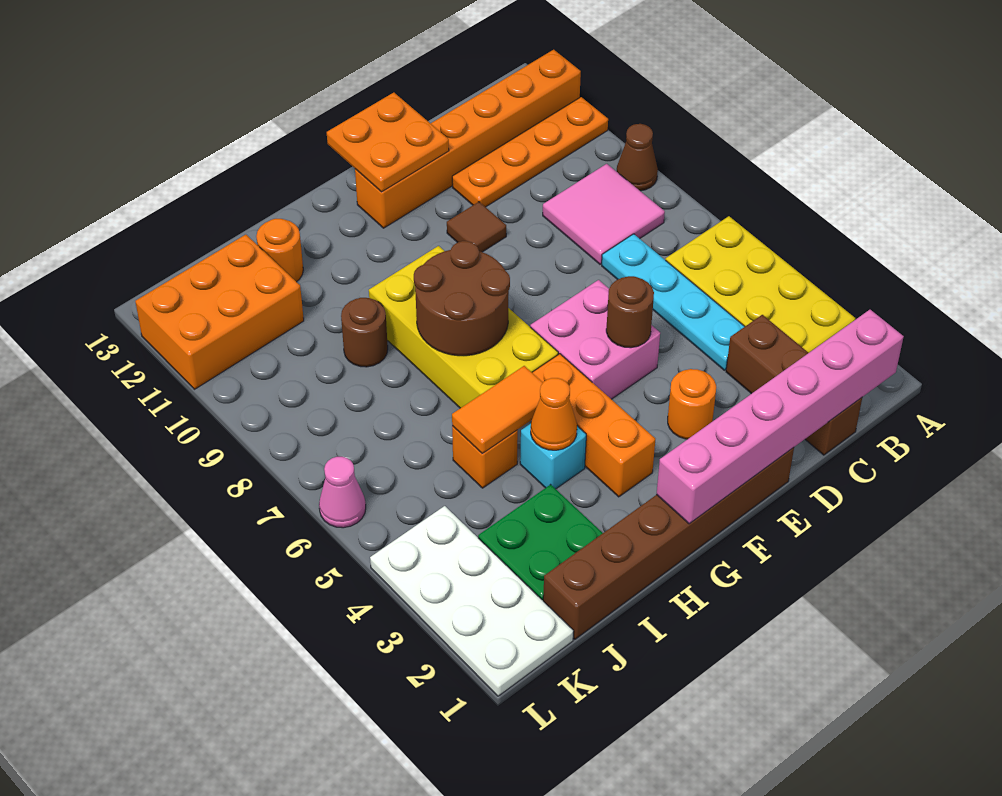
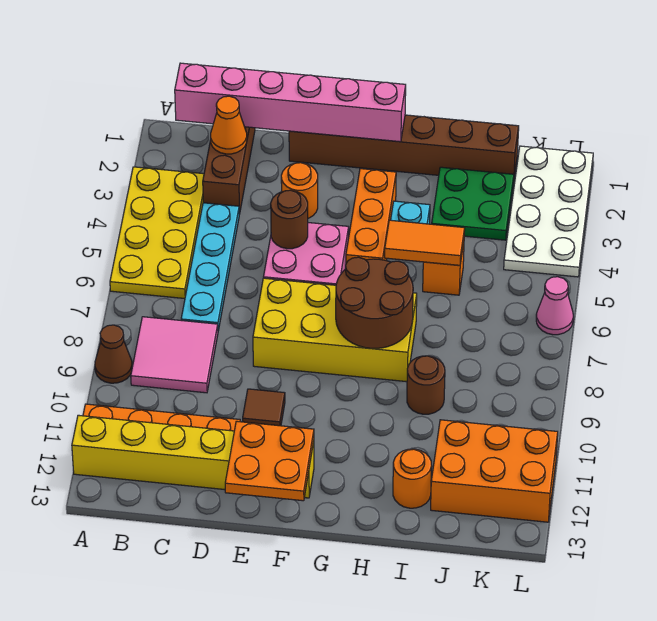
orange 1x6 brick [355,50,581,228] -> yellow 1x6 brick [72,415,314,498]
yellow 2x4 brick [369,246,558,408] -> yellow 2x4 brick turned to [253,278,417,382]
orange 1x1 cone [531,378,577,450] -> orange 1x1 cone moved to [211,96,247,154]

